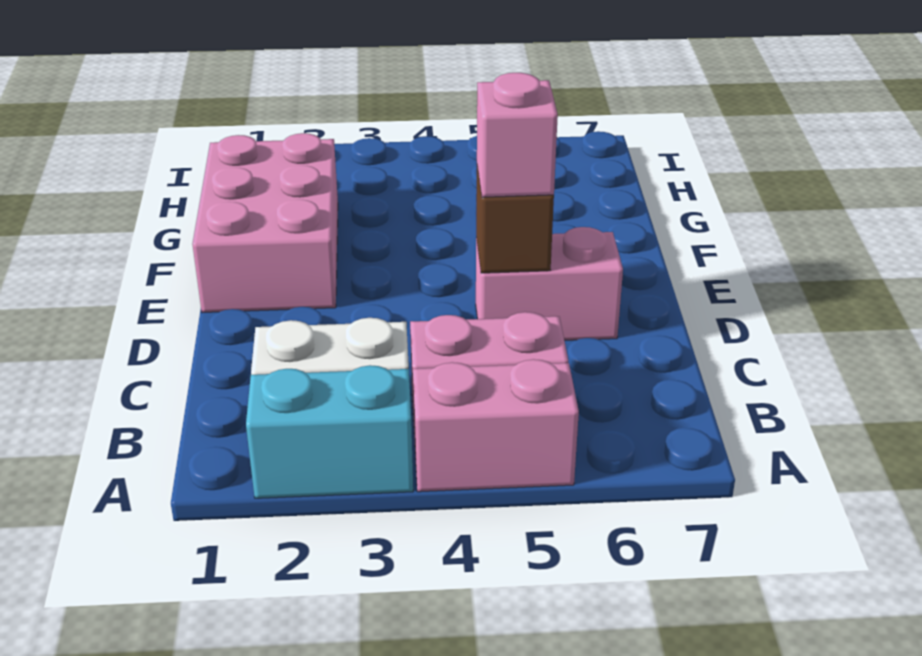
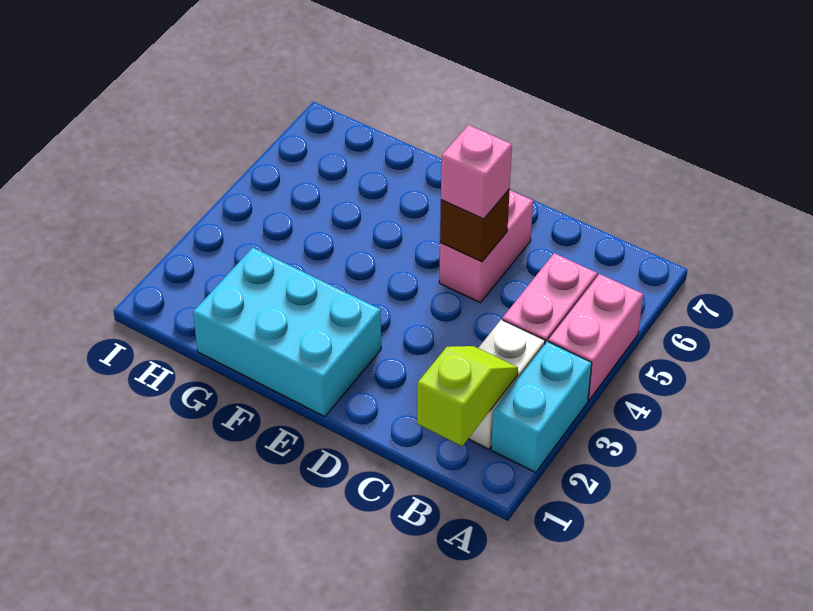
none -> lime 1x2 slope [417,346,518,446]
pink 2x3 brick [192,133,338,313] -> cyan 2x3 brick [193,248,381,417]

